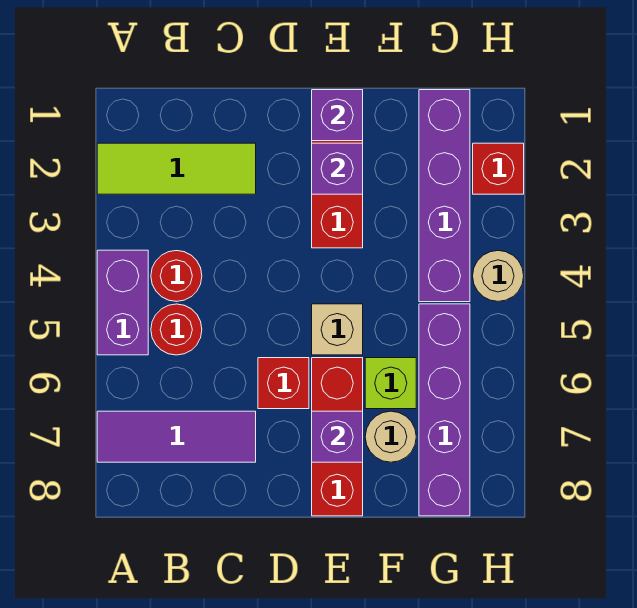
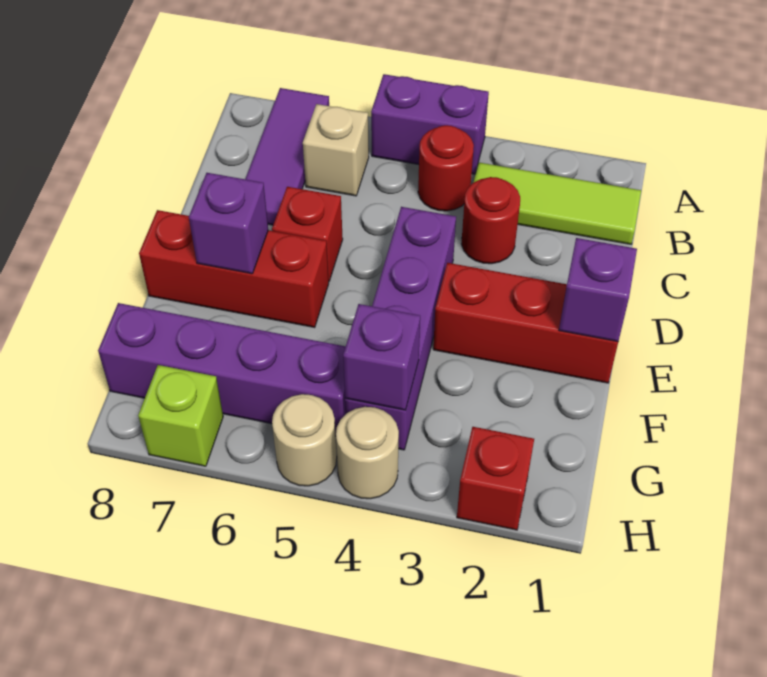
lime 1x3 tile [97,143,256,194] -> lime 1x3 tile turned to [474,163,641,244]
red 1x1 round brick [151,304,202,355] -> red 1x1 round brick moved to [462,177,520,264]
purple 1x1 brick [312,143,363,194] -> purple 1x1 brick moved to [343,304,420,410]
tan 1x1 brick [312,304,363,355] -> tan 1x1 brick moved to [303,104,369,196]
lime 1x1 brick [365,358,416,409] -> lime 1x1 brick moved to [138,365,223,466]
tan 1x1 round brick [365,411,416,462] -> tan 1x1 round brick moved to [272,394,337,486]
purple 1x4 brick [419,90,470,302] -> purple 1x4 brick turned to [345,207,456,450]

